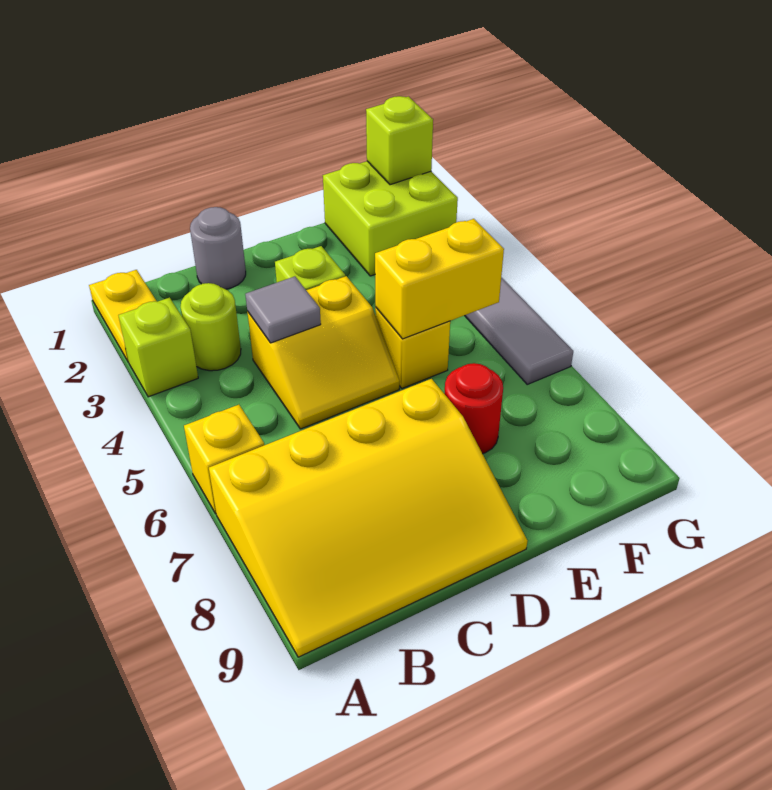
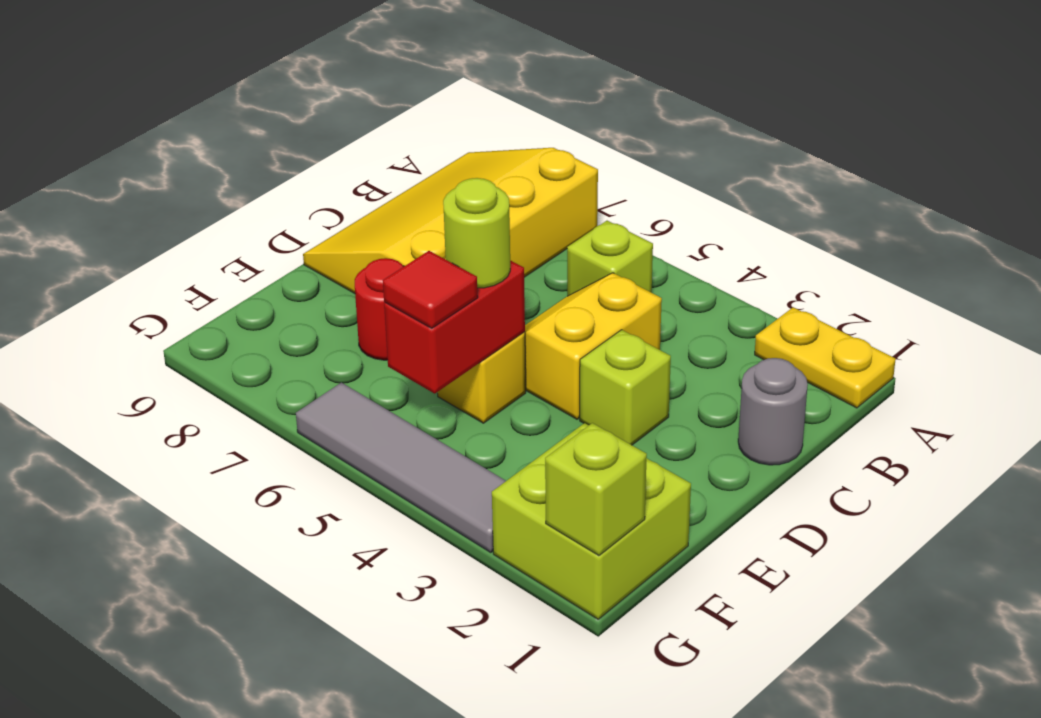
lime 1x1 brick [118,298,198,397] -> lime 1x1 brick moved to [567,221,653,296]
yellow 1x1 brick [184,405,264,514] -> none
lime 1x1 round brick [180,283,241,371] -> lime 1x1 round brick moved to [443,178,510,288]
grey 1x1 tile [245,276,321,343] -> none
yellow 1x2 brick [375,219,504,339] -> red 1x2 brick [384,260,525,394]
none -> red 1x1 tile [383,251,478,328]

